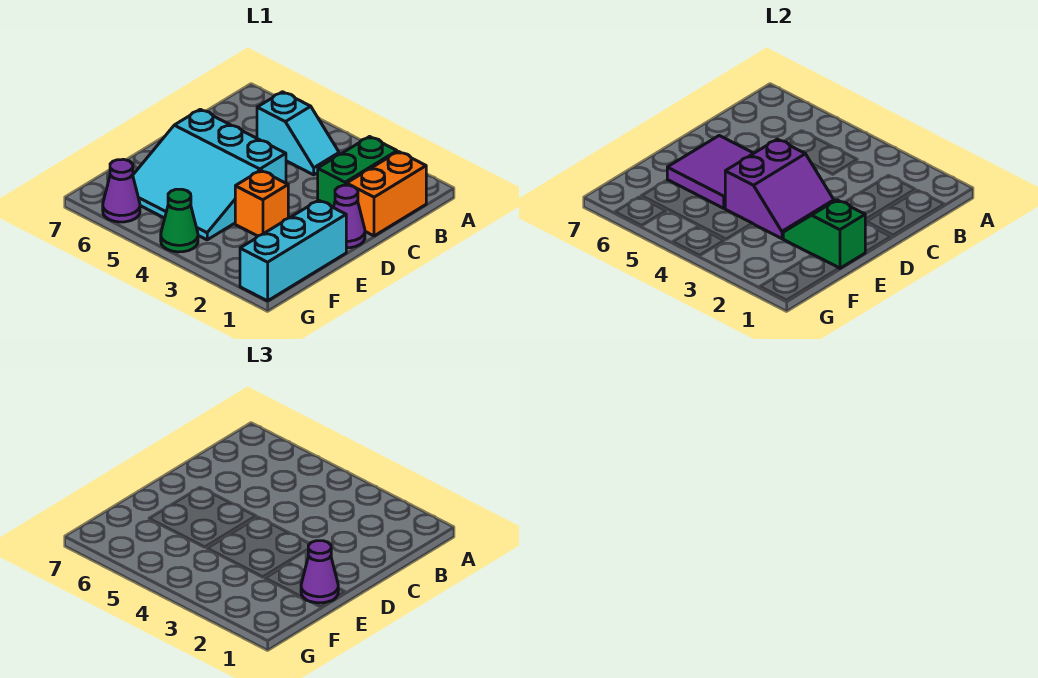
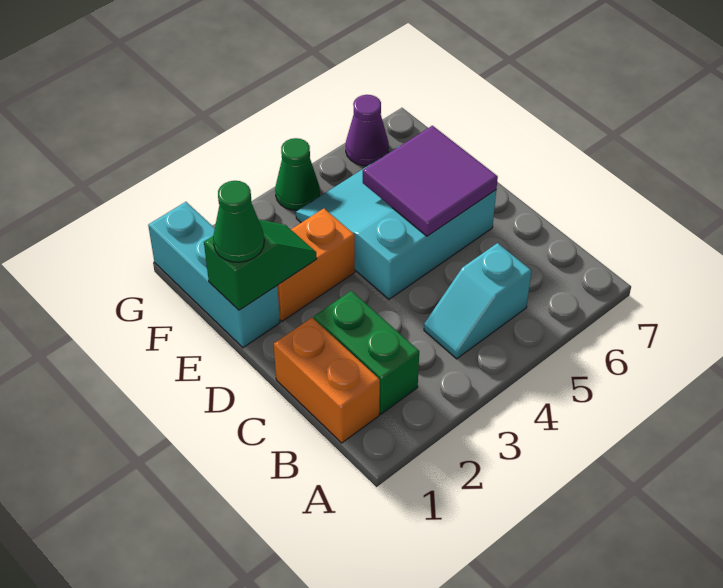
purple 1x1 cone [333,185,365,248] -> none
purple 2x2 slope [725,139,834,239] -> none
purple 1x1 cone [301,541,338,603] -> green 1x1 cone [213,181,264,262]
orange 1x1 brick [235,170,288,236] -> orange 1x2 brick [277,208,355,321]

